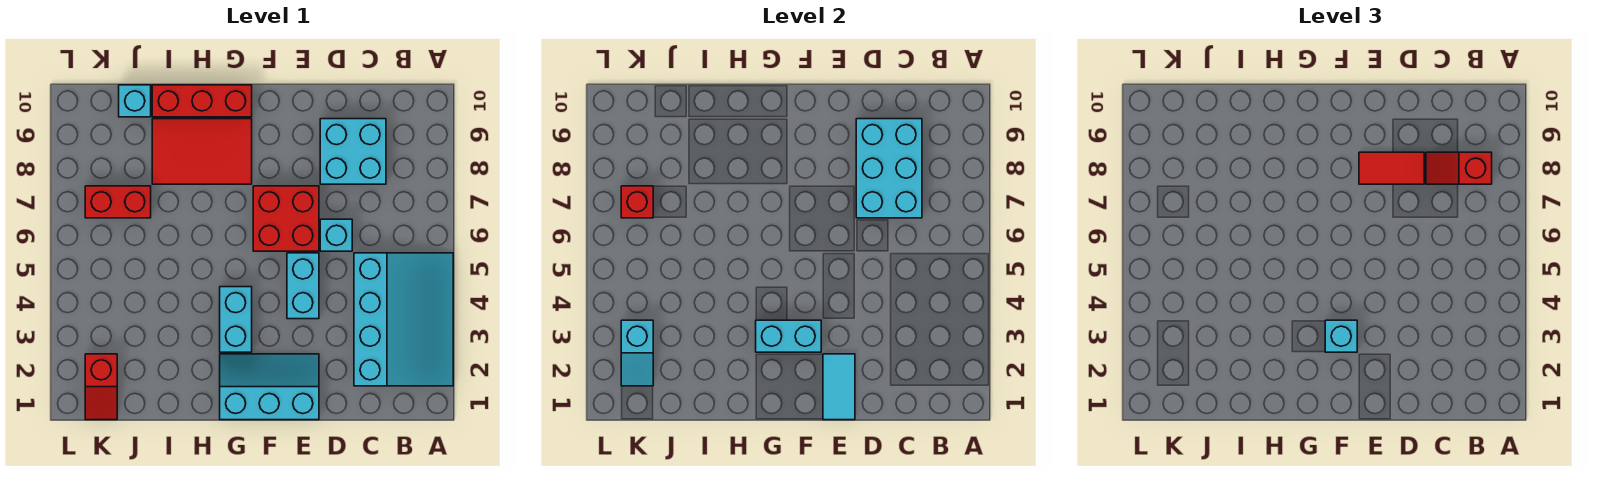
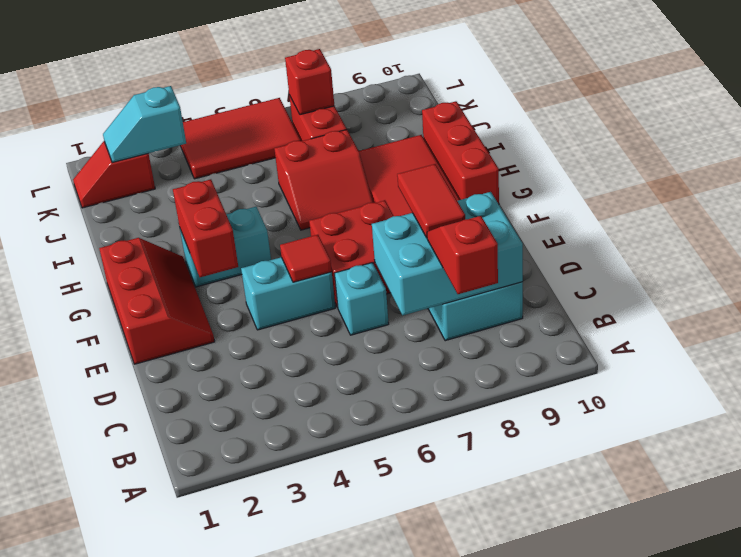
cyan 3x4 slope [354,253,453,386] -> none
cyan 2x3 slope [220,354,319,420] -> red 2x3 slope [99,238,215,364]
cyan 1x2 tile [823,354,855,420] -> none
none -> red 1x1 tile [280,235,332,282]
cyan 1x2 brick [756,320,821,352] -> red 1x2 brick [173,179,238,277]
cyan 1x1 brick [1325,320,1357,352] -> none
none -> red 2x2 slope [274,130,373,230]
cyan 1x1 brick [119,85,151,117] -> none
none -> red 2x3 tile [180,98,301,179]

